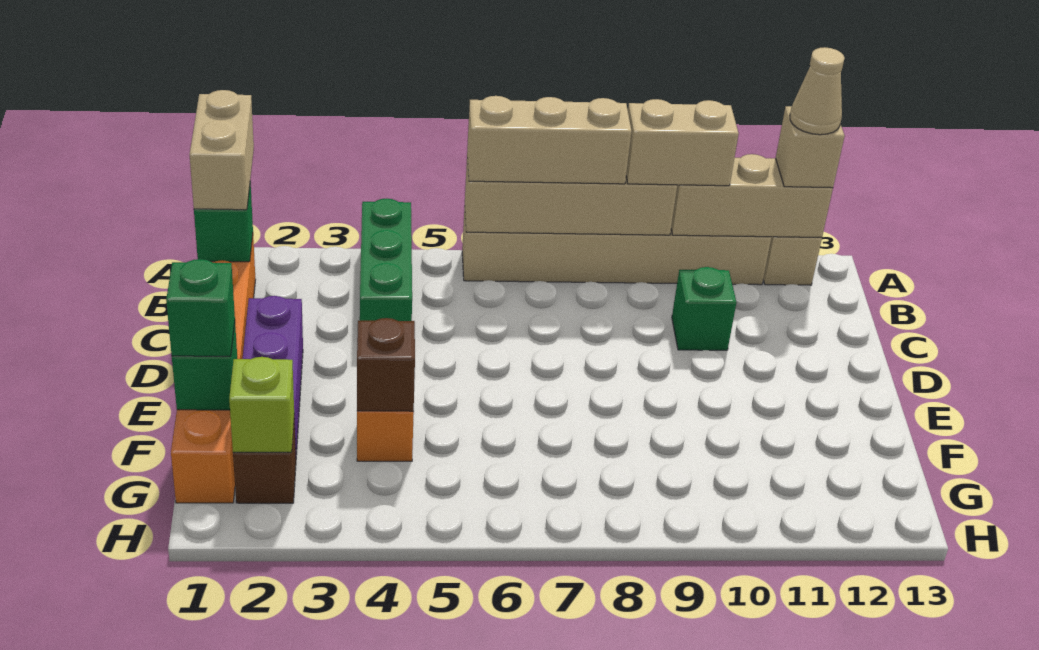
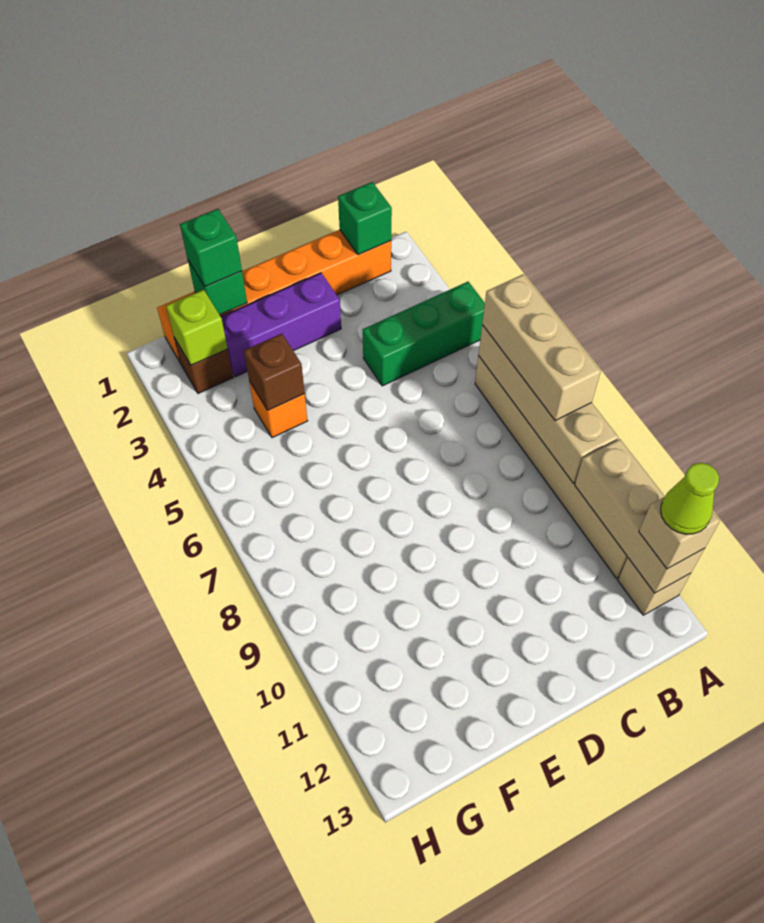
tan 1x2 brick [190,90,254,210] -> none
tan 1x2 brick [626,99,739,186] -> none
tan 1x1 cone [790,47,844,135] -> lime 1x1 cone [661,463,719,534]
green 1x1 brick [672,267,736,350] -> none

